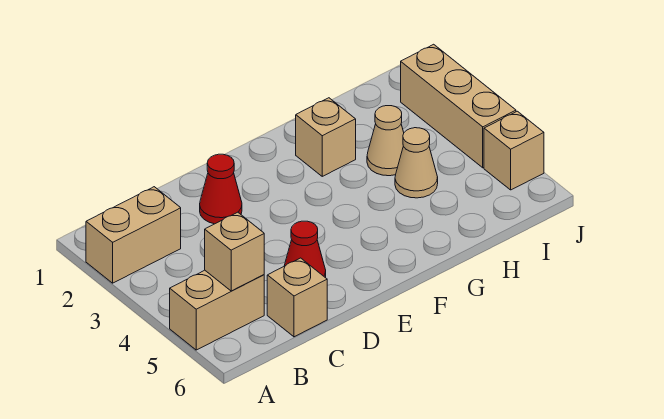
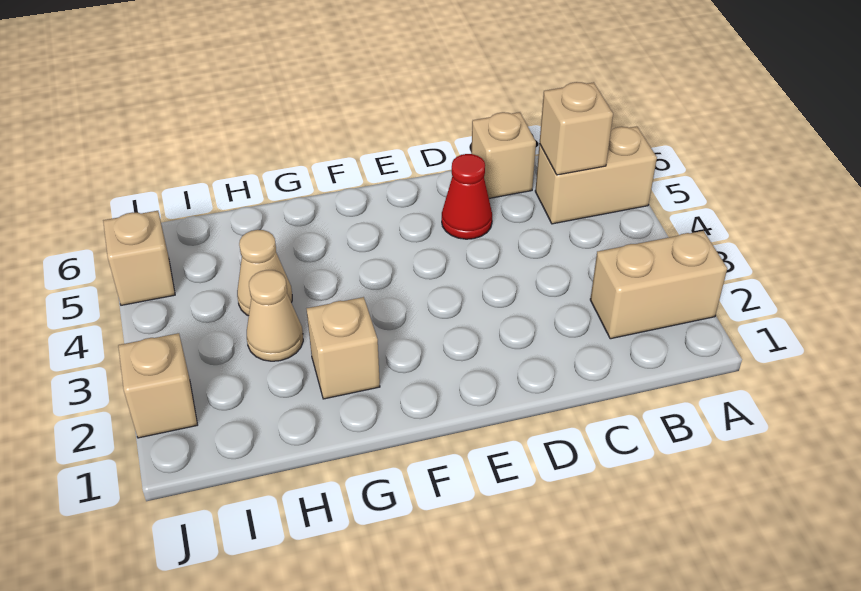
red 1x1 cone [200,154,242,224] -> none
tan 1x3 brick [401,44,516,168] -> tan 1x1 brick [118,333,197,438]

